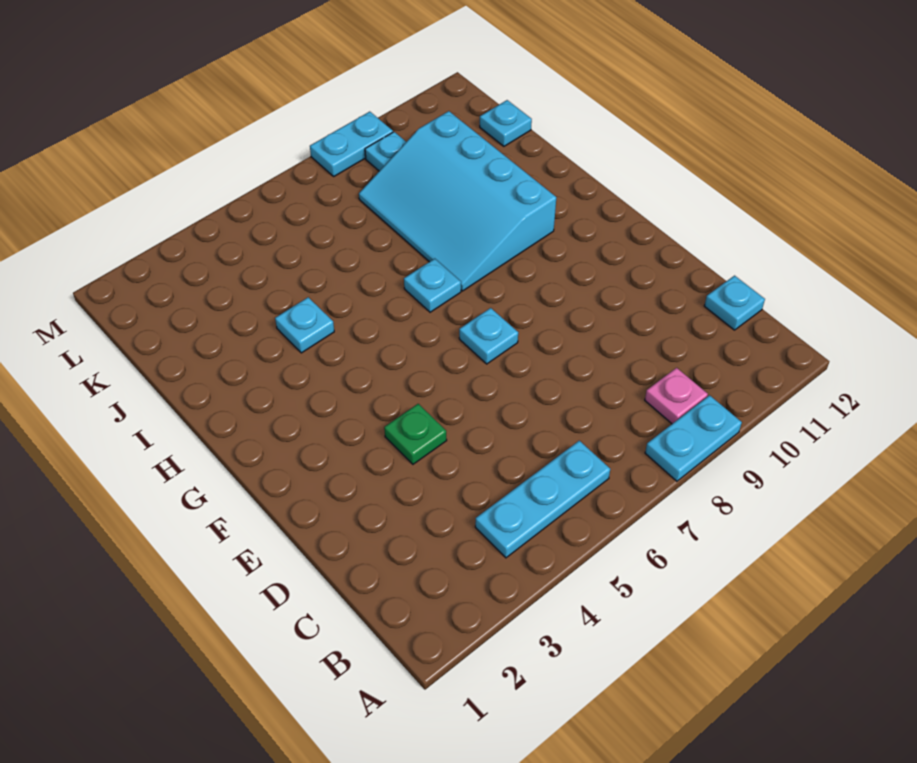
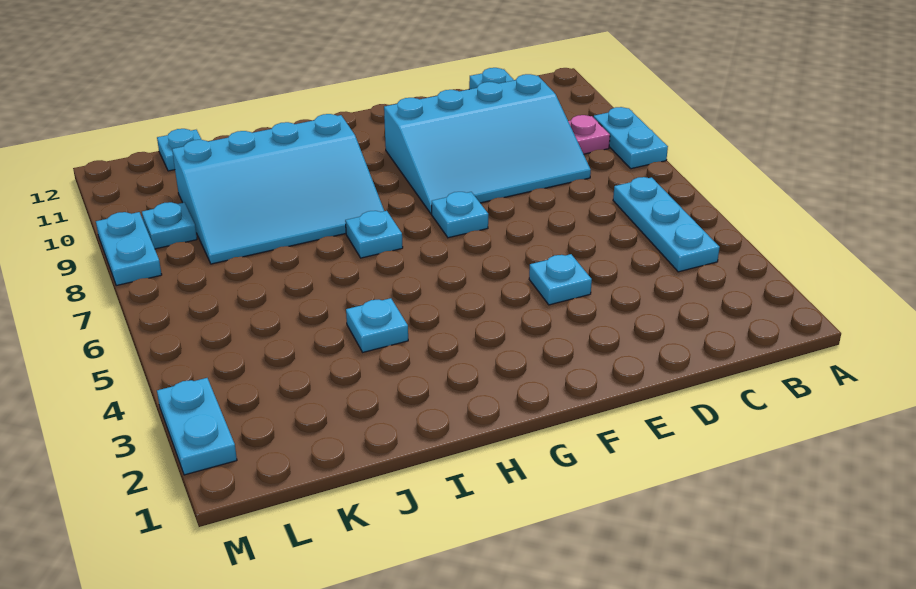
none -> cyan 3x4 slope [384,74,591,214]
green 1x1 plate [384,404,447,464] -> cyan 1x1 plate [529,254,592,305]
none -> cyan 1x2 plate [157,378,237,475]

